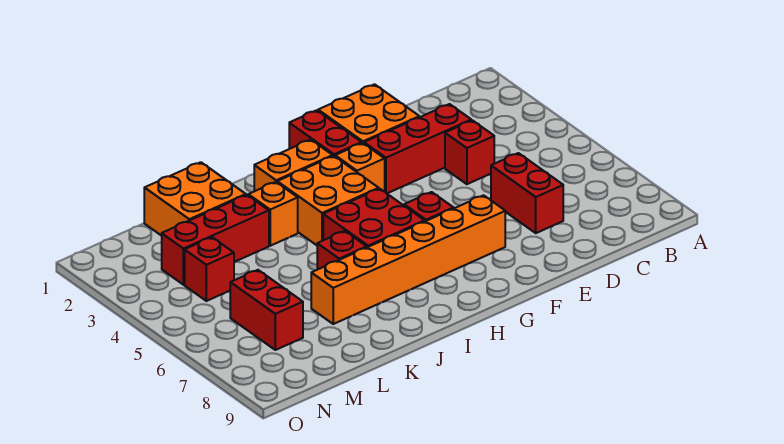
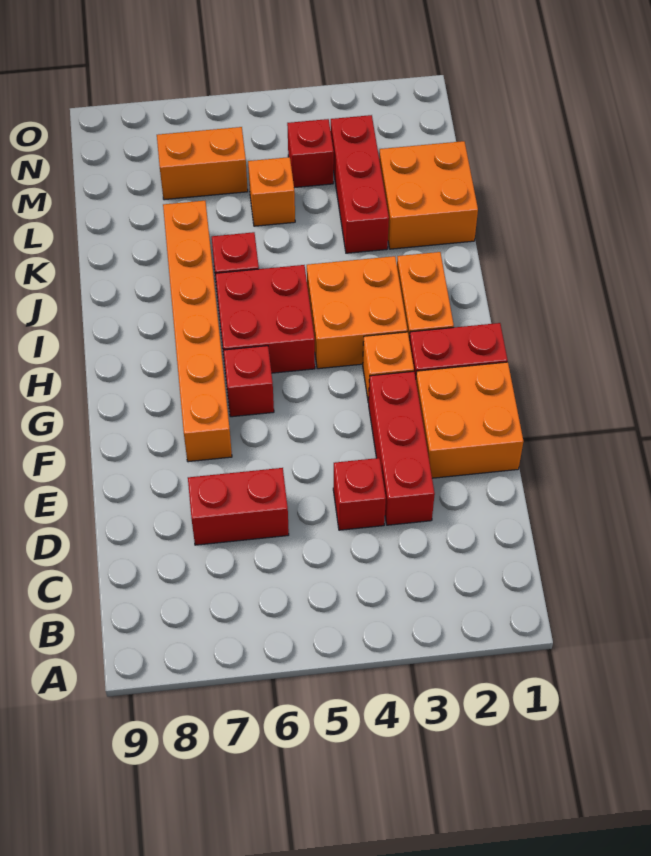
orange 1x1 brick [248,182,298,246] -> orange 1x1 brick moved to [248,157,295,226]
red 1x2 brick [230,270,303,350] -> orange 1x2 brick [157,127,248,200]

